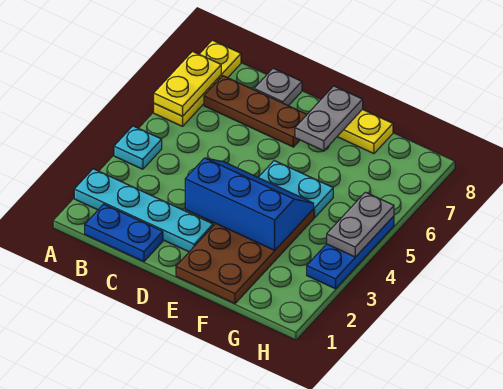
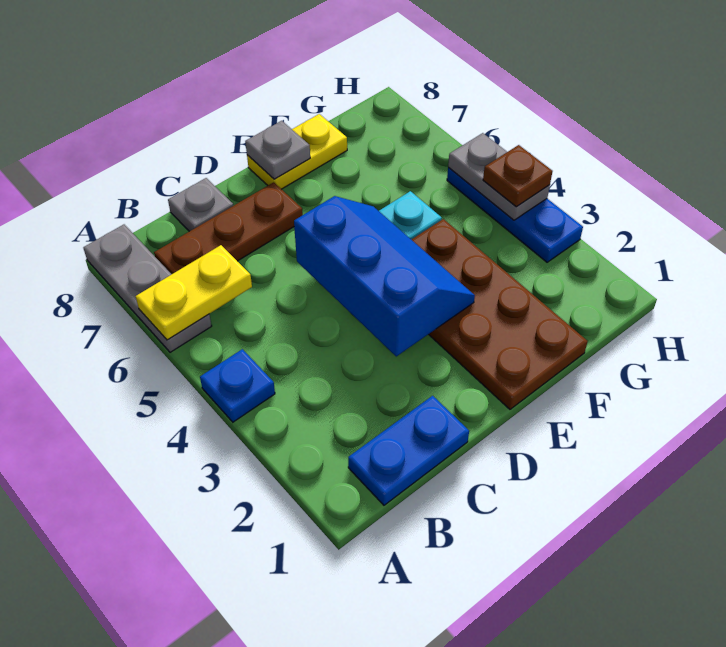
cyan 1x4 plate [74,169,213,252] -> none
cyan 1x1 plate [114,126,162,169] -> blue 1x1 plate [200,349,275,422]
yellow 1x3 plate [154,40,241,126] -> grey 1x3 plate [83,225,212,352]
yellow 1x2 plate [154,51,221,116] -> yellow 1x2 plate turned to [136,245,252,340]
blue 2x3 slope [185,158,314,250] -> blue 2x3 slope turned to [294,196,475,356]
grey 1x2 plate [295,86,363,151] -> grey 1x1 plate [245,121,310,179]
none -> brown 1x1 plate [483,145,553,207]

